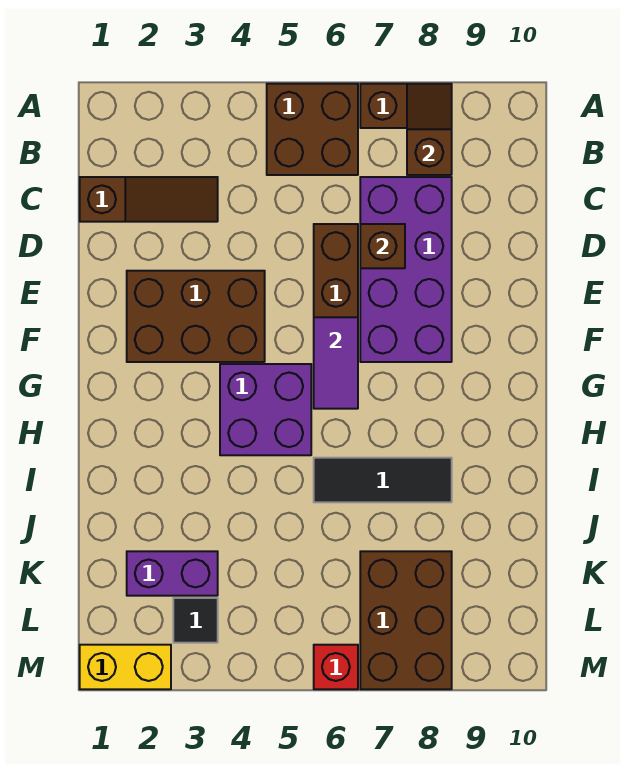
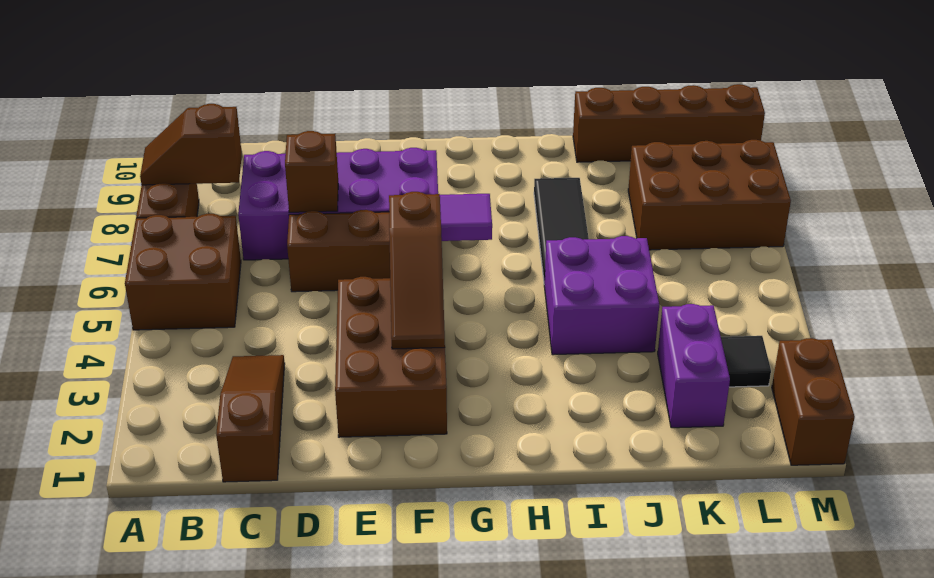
none -> brown 1x3 slope [389,192,445,349]
purple 2x2 brick [220,364,311,455] -> purple 2x2 brick moved to [544,236,659,355]
none -> brown 1x4 brick [573,84,765,162]
yellow 1x2 brick [80,645,171,689] -> brown 1x2 brick [772,338,855,465]
red 1x1 brick [314,645,358,689] -> none

